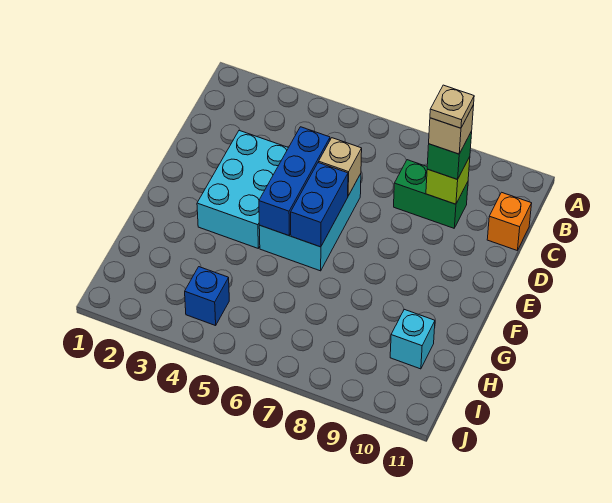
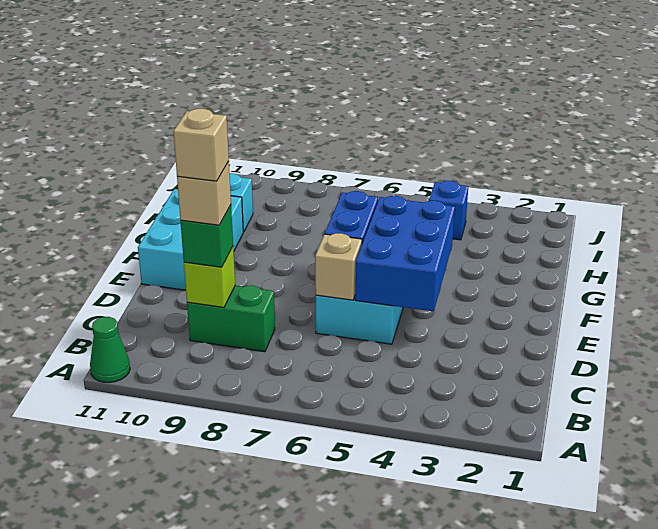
none -> green 1x1 cone [90,317,130,383]
tan 1x1 plate [430,85,474,128] -> tan 1x1 brick [173,109,229,181]
orange 1x1 brick [487,192,532,250] -> none
cyan 2x3 brick [197,131,288,248] -> cyan 2x3 brick moved to [138,189,243,290]
blue 1x3 brick [259,127,330,236] -> blue 2x3 brick [355,196,455,311]

